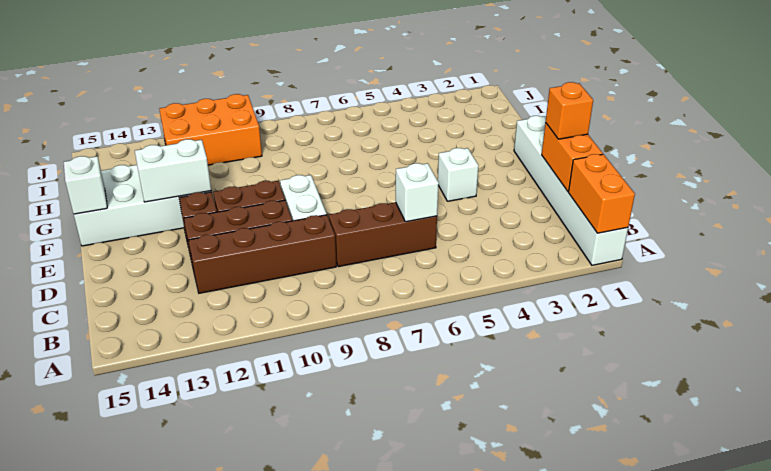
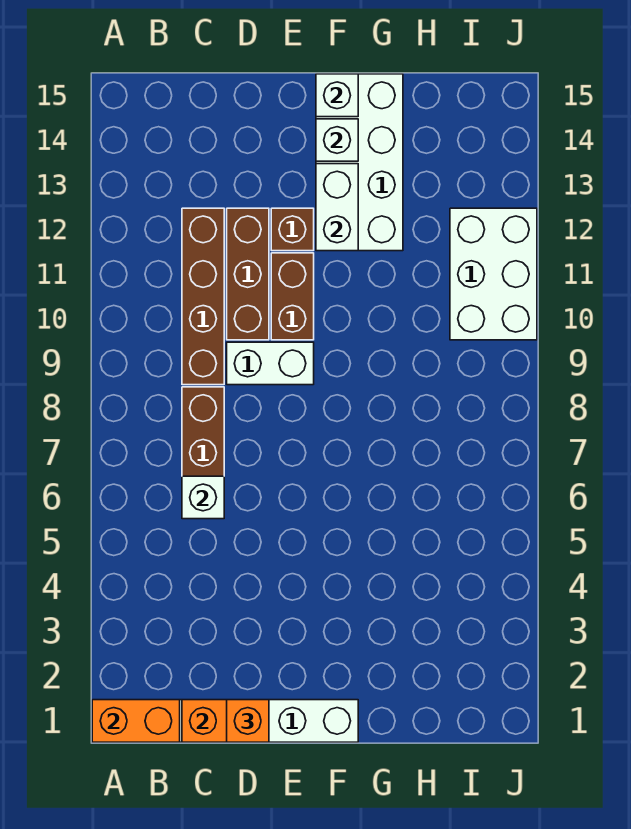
white 1x1 brick [438,148,479,201] -> white 1x1 brick moved to [316,119,358,161]
orange 2x3 brick [159,94,262,165] -> white 2x3 brick [450,208,537,340]

